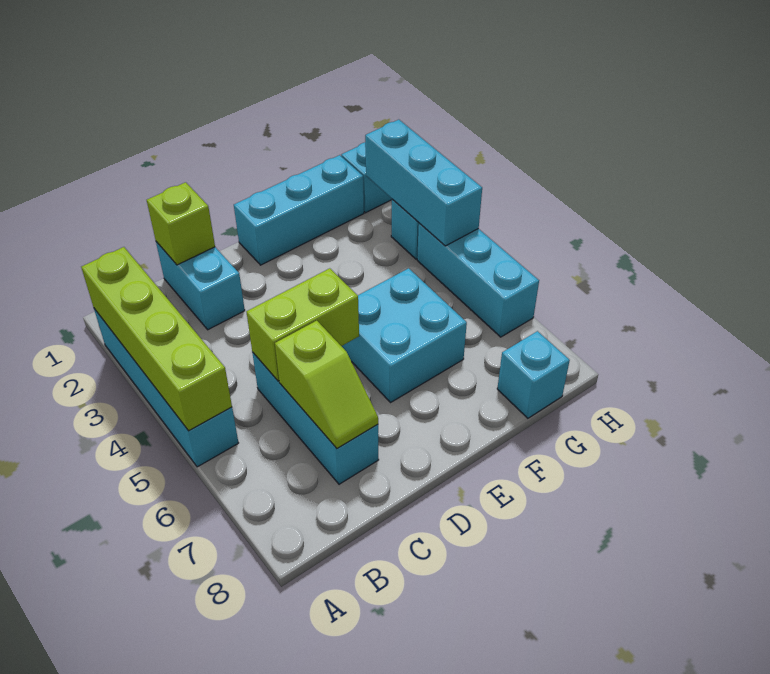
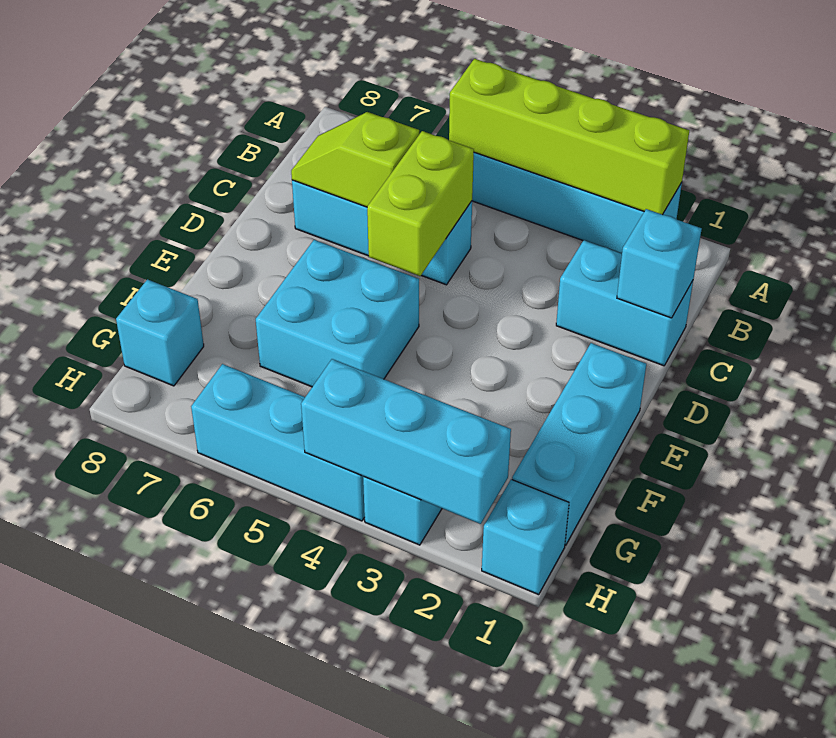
lime 1x1 brick [147,182,215,265] -> cyan 1x1 brick [617,209,702,318]

